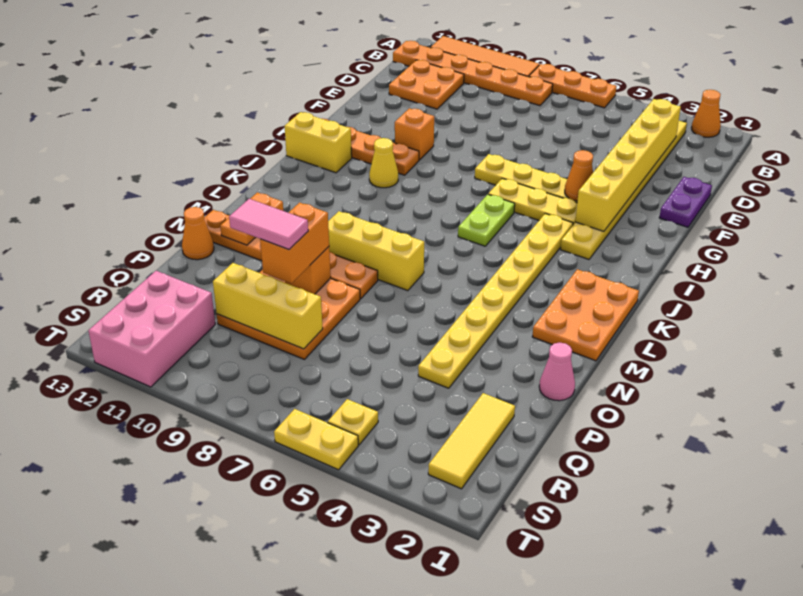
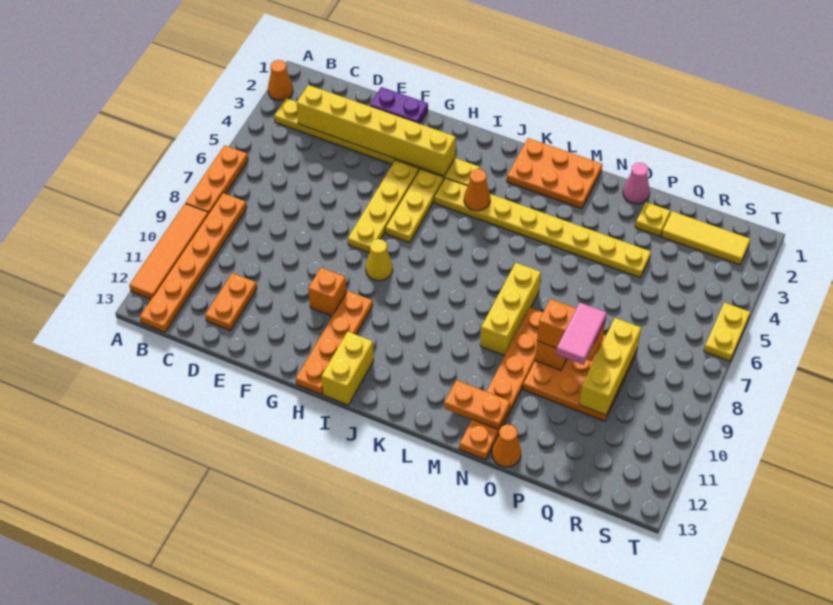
orange 2x2 plate [389,60,464,109] -> orange 1x2 plate [205,273,257,330]
orange 1x1 cone [565,150,593,201] -> orange 1x1 cone moved to [464,169,490,211]
lime 1x2 plate [458,194,515,246] -> none
yellow 1x1 cone [369,138,398,188] -> yellow 1x1 cone moved to [366,239,393,281]
pink 2x3 brick [88,271,215,387] -> none
yellow 1x1 plate [328,399,378,445] -> yellow 1x1 plate moved to [635,202,670,236]

